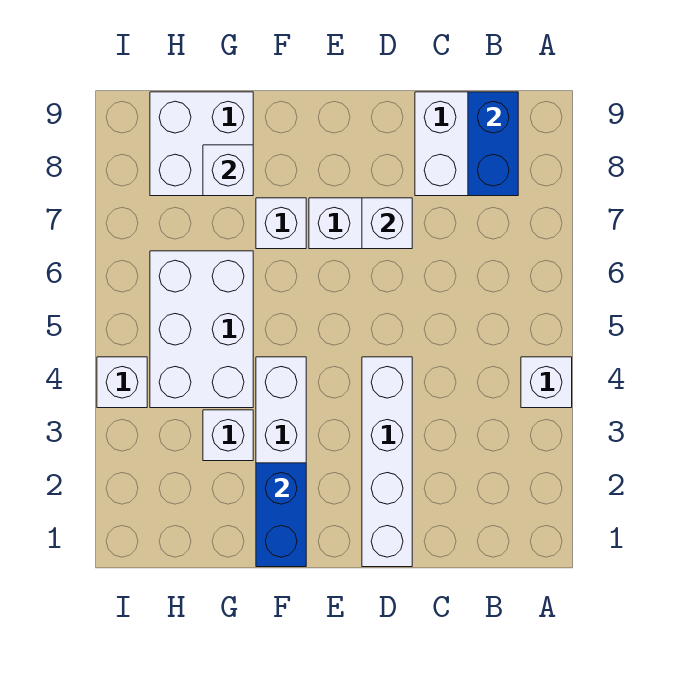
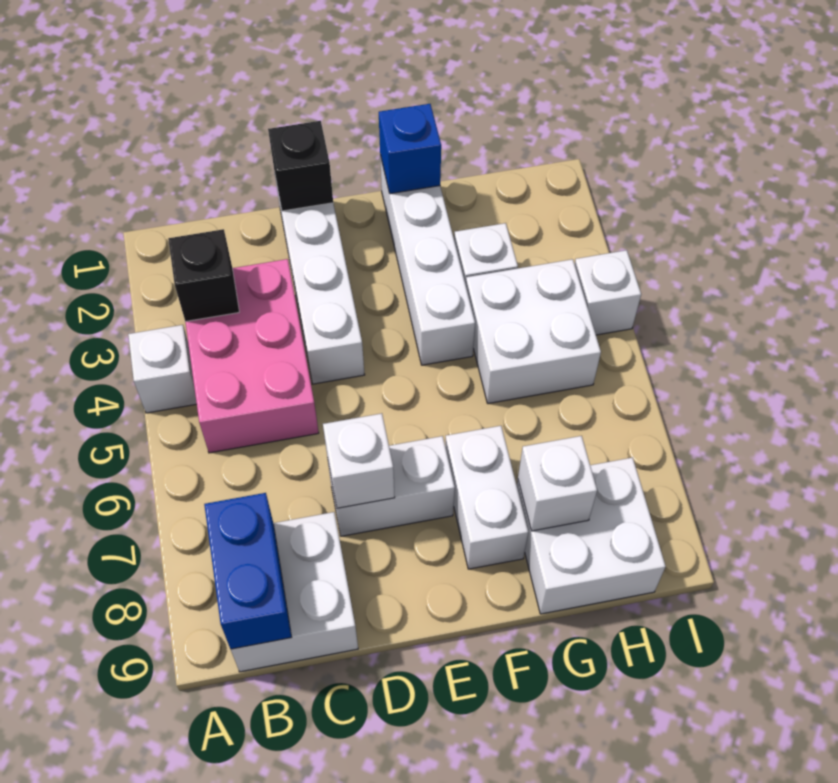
none -> pink 2x3 brick [185,259,319,453]
none -> black 1x1 brick [168,229,239,322]
none -> black 1x1 brick [268,121,333,211]
blue 1x2 brick [256,463,306,567] -> blue 1x1 brick [379,104,441,194]
white 1x1 brick [256,198,306,249] -> white 1x2 brick [445,426,528,569]
white 2x3 brick [150,251,253,408] -> white 2x2 brick [466,259,601,404]

